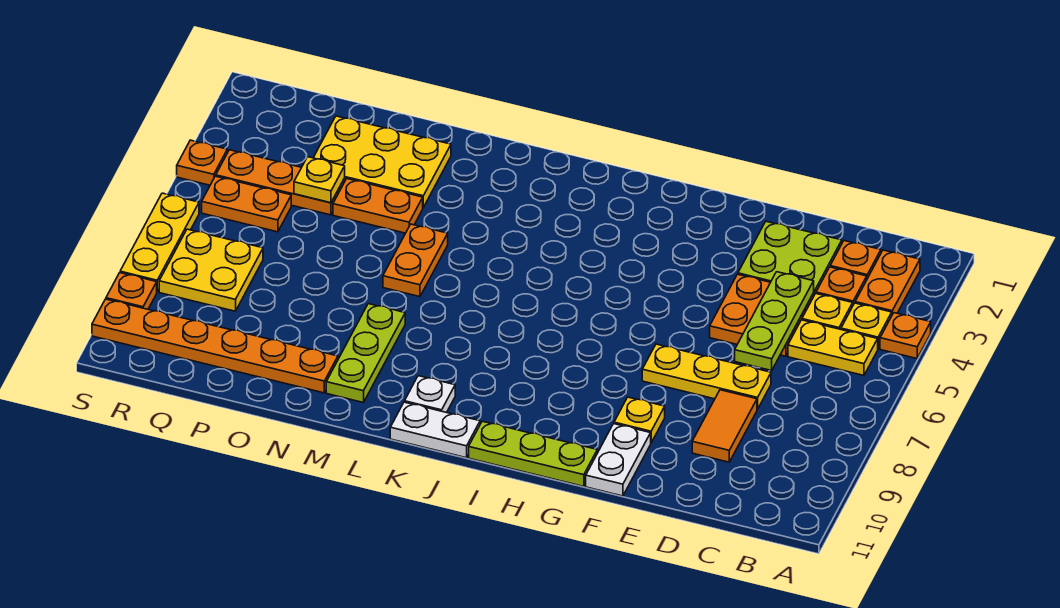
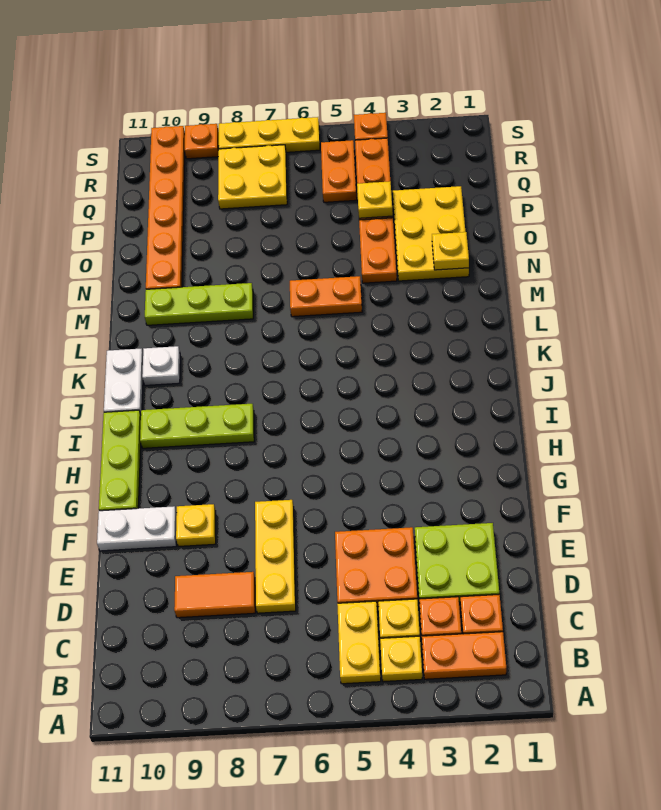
orange 1x1 plate [880,313,931,359] -> none
lime 1x3 plate [735,272,814,371] -> lime 1x3 plate moved to [140,404,254,448]
none -> yellow 1x1 plate [432,232,469,270]

